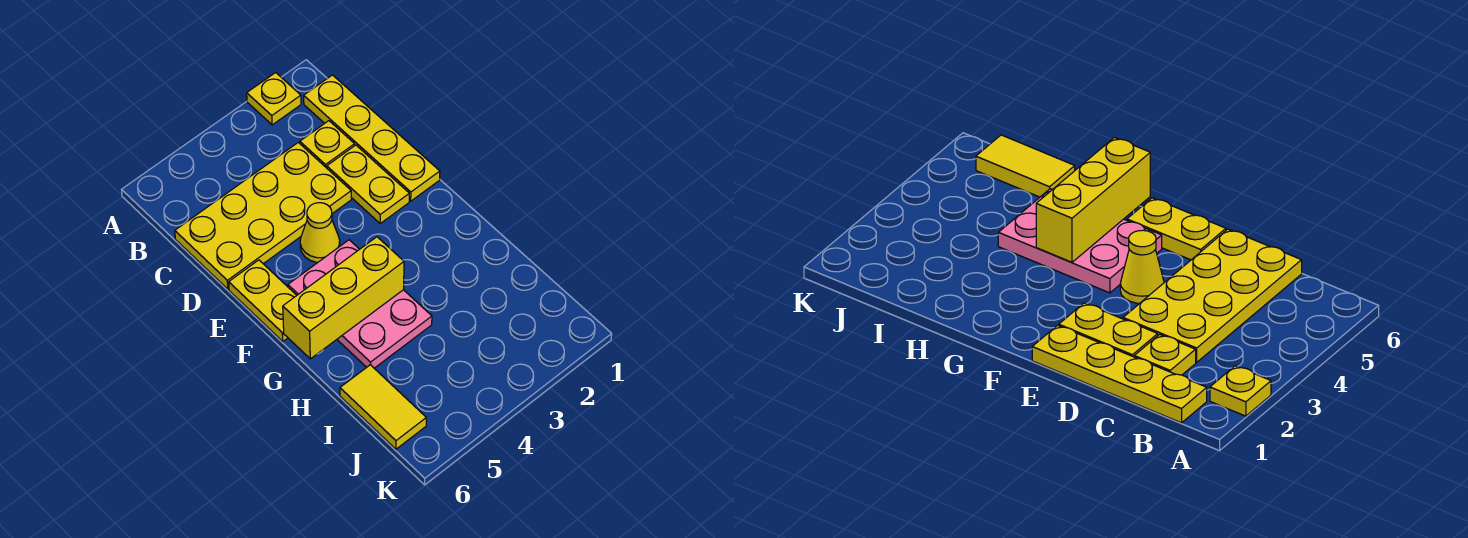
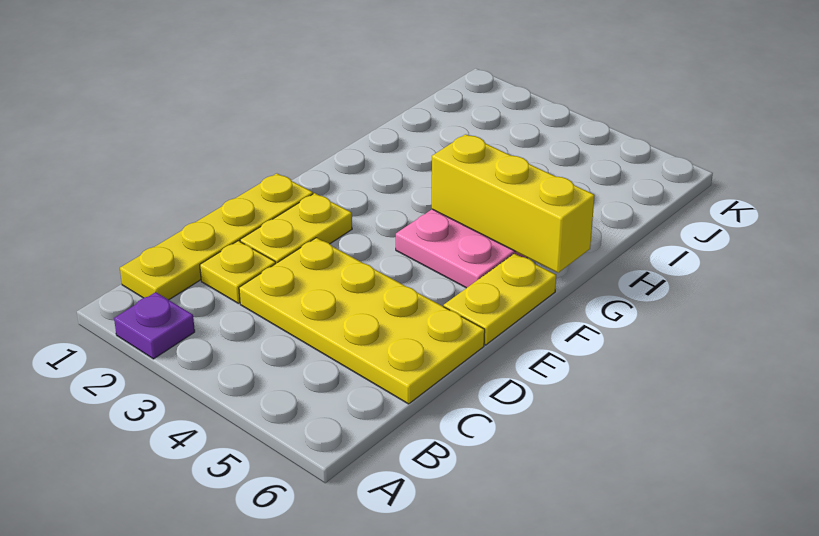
yellow 1x1 plate [247,73,301,125] -> purple 1x1 plate [114,292,195,359]
yellow 1x1 cone [300,203,340,262] -> none
yellow 1x2 tile [340,365,426,449] -> none

